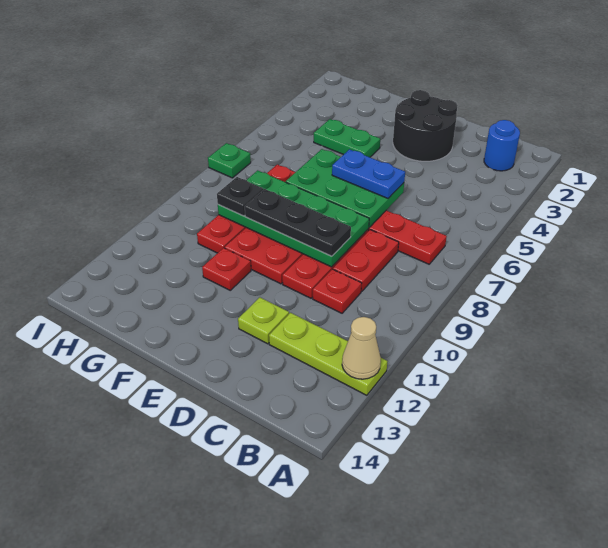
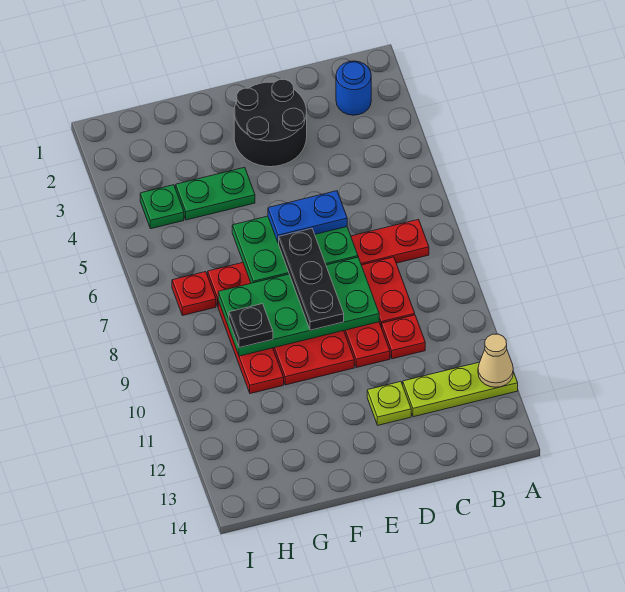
black 1x3 plate [245,189,351,256] -> black 1x3 plate turned to [279,228,344,330]
red 1x1 plate [202,248,251,290] -> red 1x1 plate moved to [172,272,216,315]
green 1x1 plate [208,143,251,178] -> green 1x1 plate moved to [140,185,184,229]

